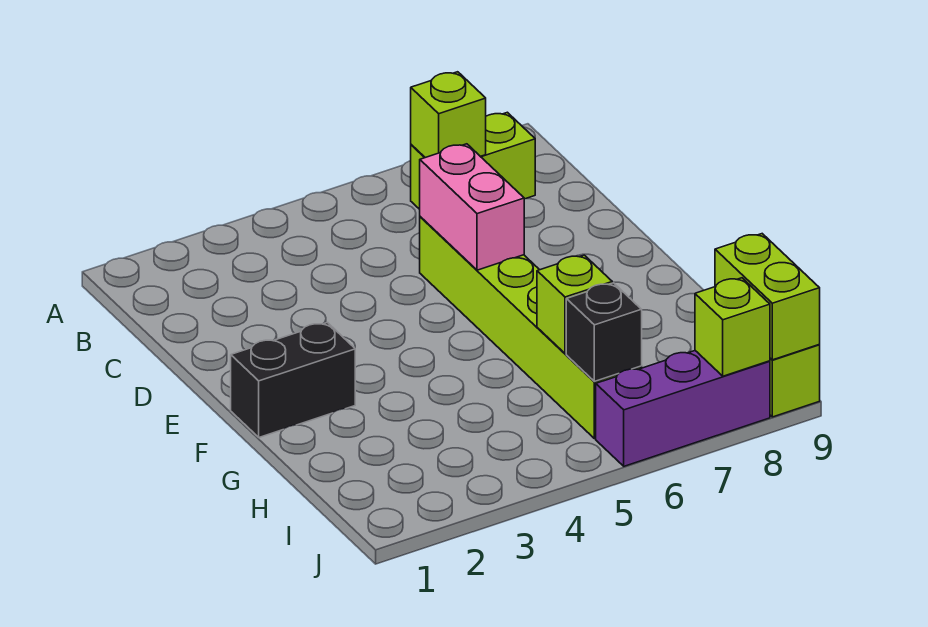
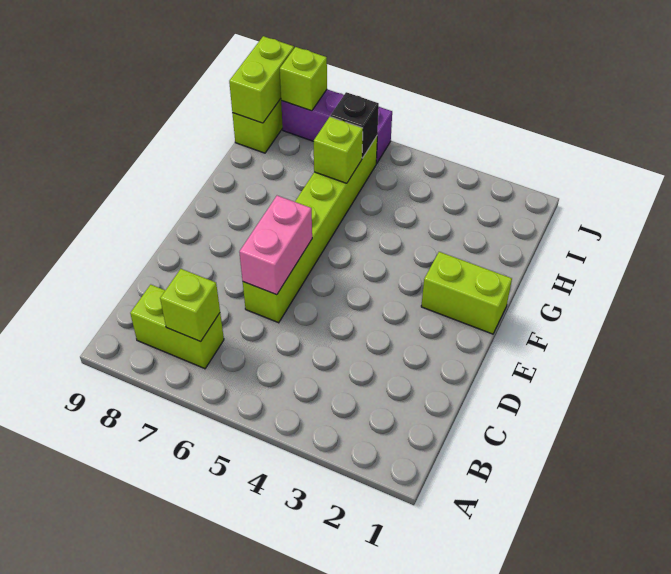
black 1x2 brick [231,323,355,437] -> lime 1x2 brick [421,252,512,334]

